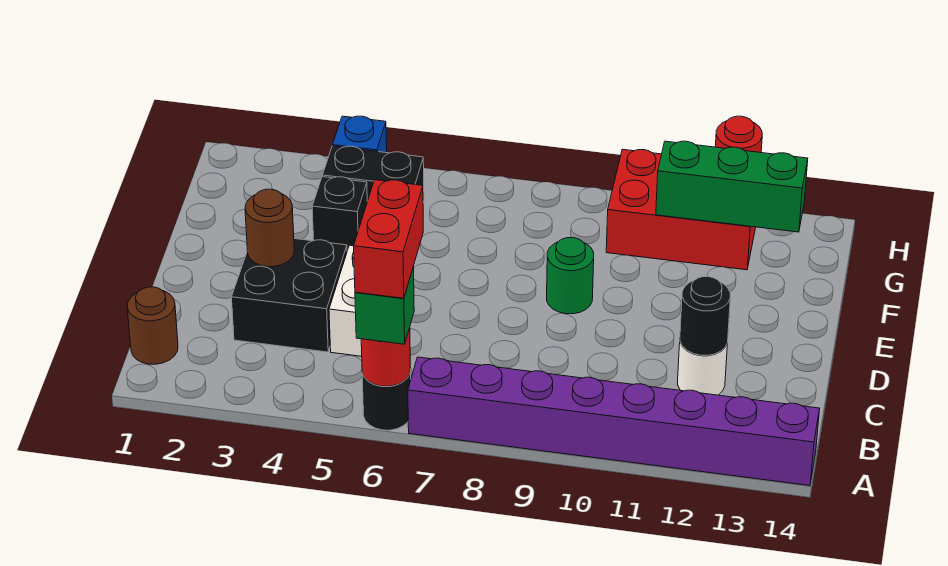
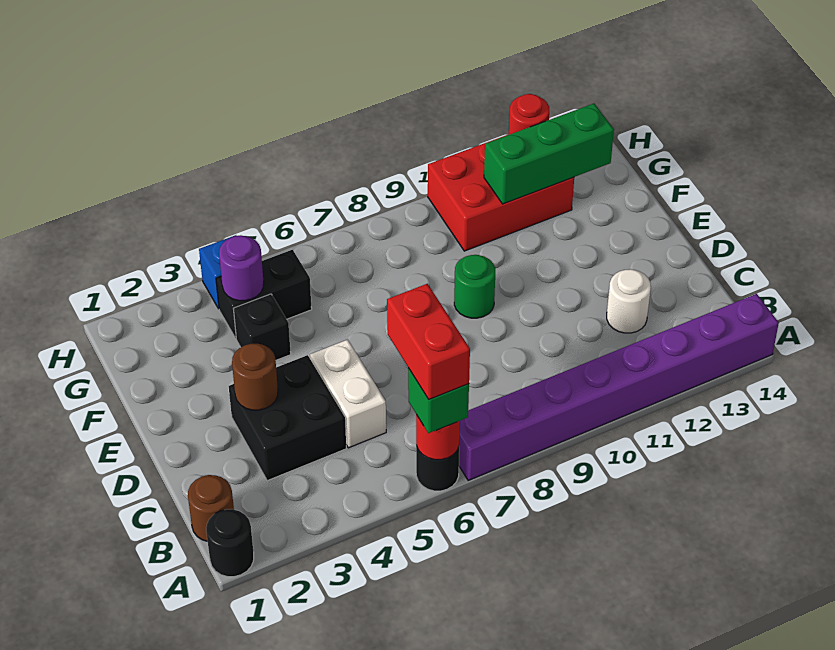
black 1x1 round brick [680,277,730,355] -> black 1x1 round brick moved to [206,509,254,577]
none -> purple 1x1 round brick [219,235,264,301]

